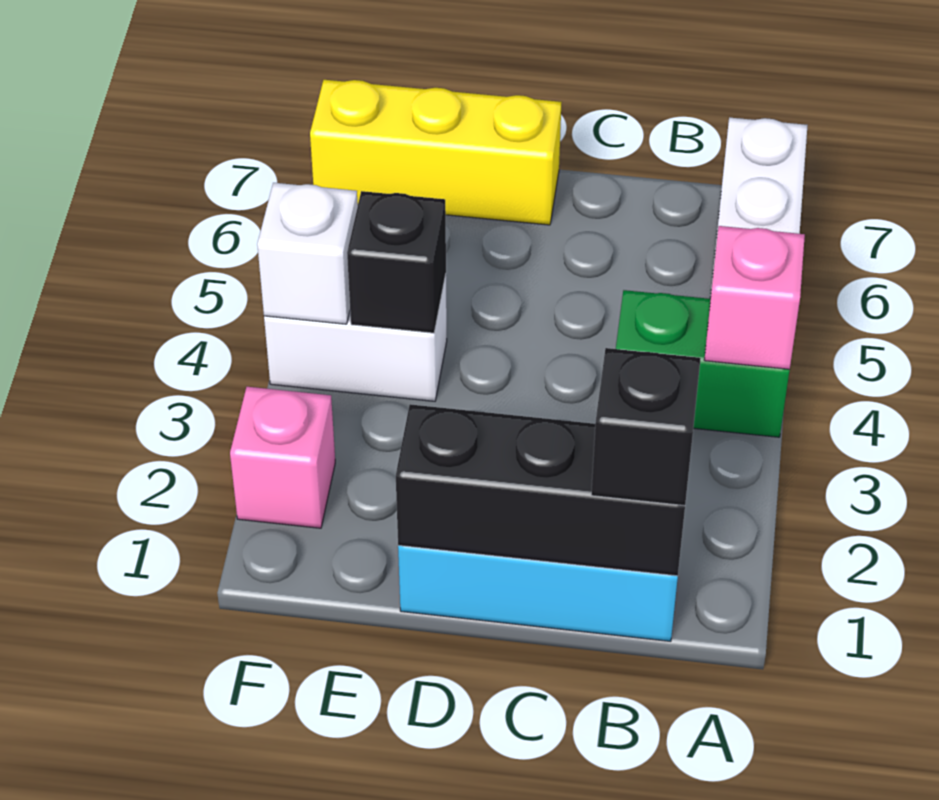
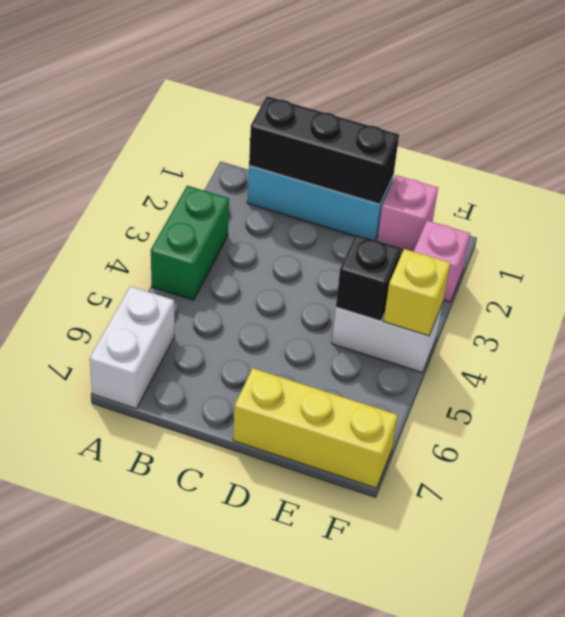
green 1x2 brick [616,290,790,437] -> green 1x2 brick turned to [151,186,229,300]
pink 1x1 brick [704,226,805,369] -> pink 1x1 brick moved to [377,175,438,252]
black 1x1 brick [591,348,701,506] -> none
white 1x1 brick [257,183,358,324] -> yellow 1x1 brick [384,249,450,336]

